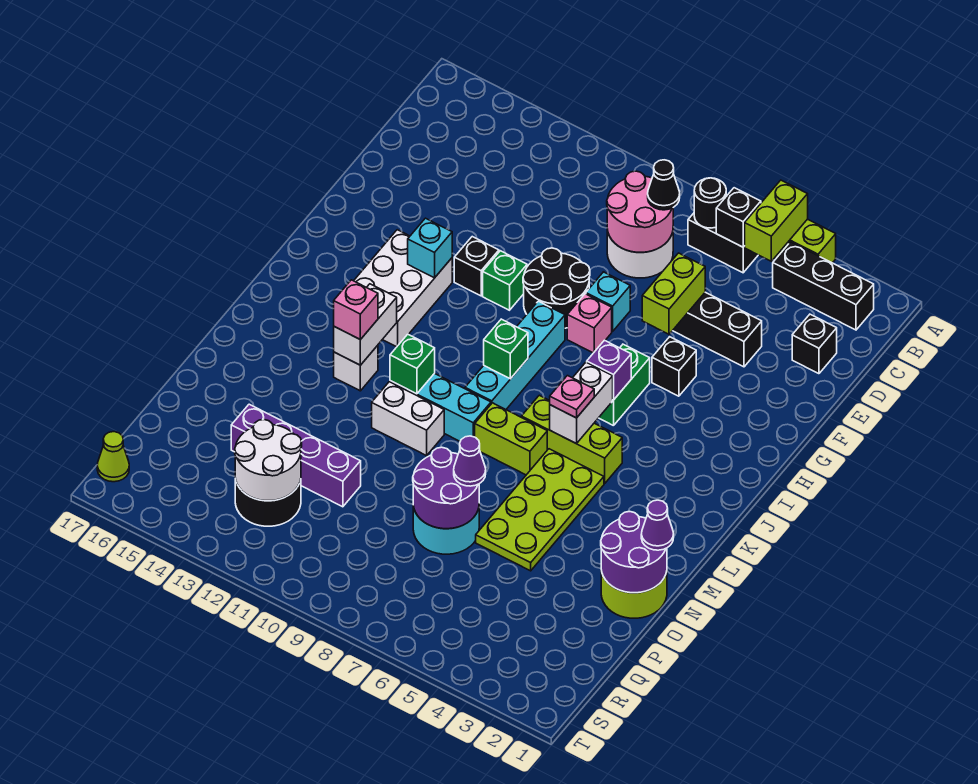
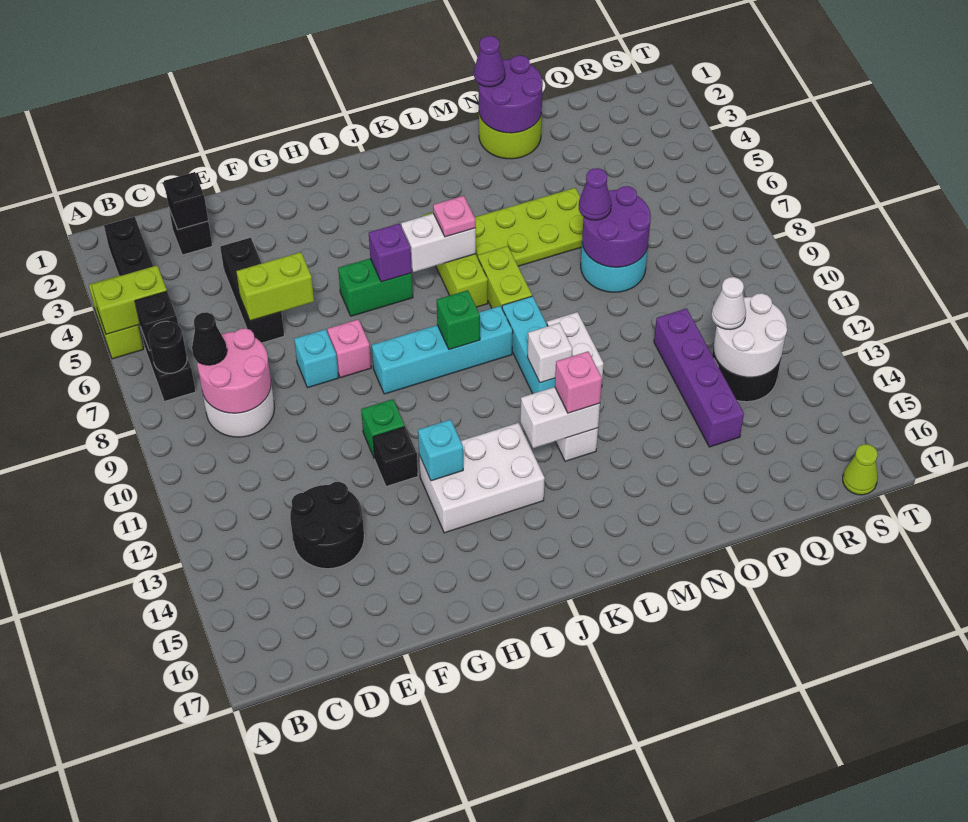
black 2x2 round brick [523,248,590,328] -> black 2x2 round brick moved to [290,482,364,569]
black 1x1 brick [652,337,696,396] -> black 1x1 brick moved to [164,172,208,230]
green 1x1 brick [390,334,435,394] -> white 1x1 brick [527,323,572,383]
none -> white 1x1 cone [712,277,746,330]

